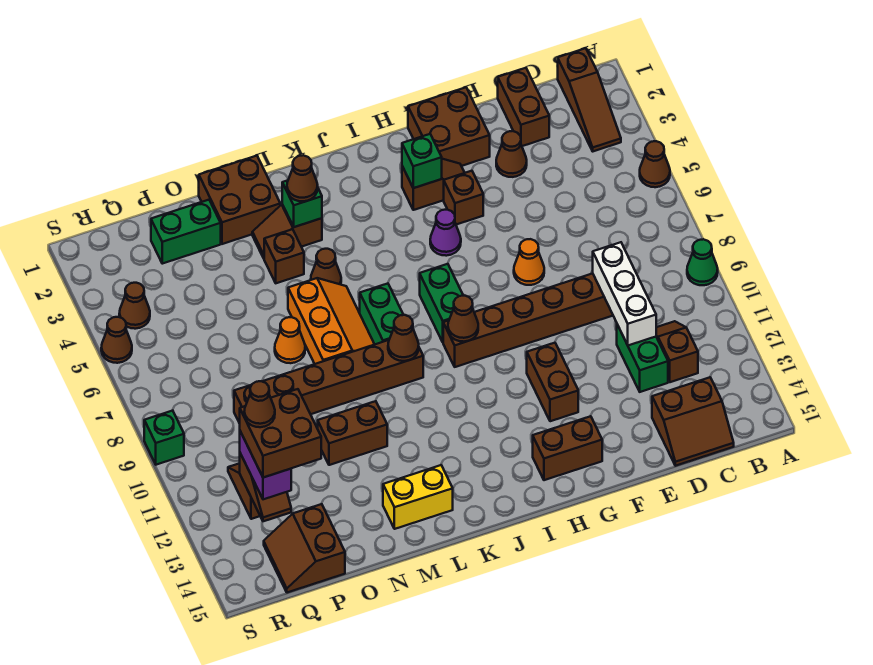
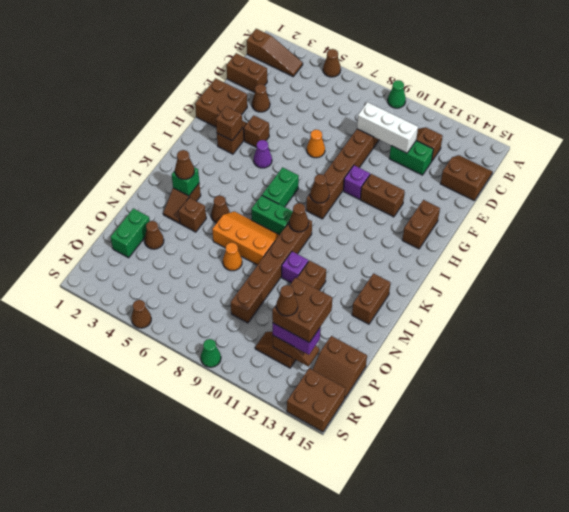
brown 2x2 slope [652,377,734,466] -> brown 2x2 slope turned to [441,155,492,200]
none -> purple 1x1 brick [343,165,370,199]
green 1x1 brick [402,134,442,188] -> brown 1x1 brick [216,106,242,140]
green 1x2 brick [420,264,463,342] -> green 1x2 brick turned to [262,167,299,207]
yellow 1x2 brick [383,465,453,529] -> brown 1x2 brick [352,273,390,324]
brown 2x2 brick [199,156,280,244] -> brown 2x2 brick moved to [287,368,345,432]
none -> purple 1x1 brick [282,252,309,283]
brown 1x1 cone [119,283,150,329] -> brown 1x1 cone moved to [144,221,164,249]
green 1x1 brick [144,411,184,465] -> green 1x1 cone [201,339,221,367]

